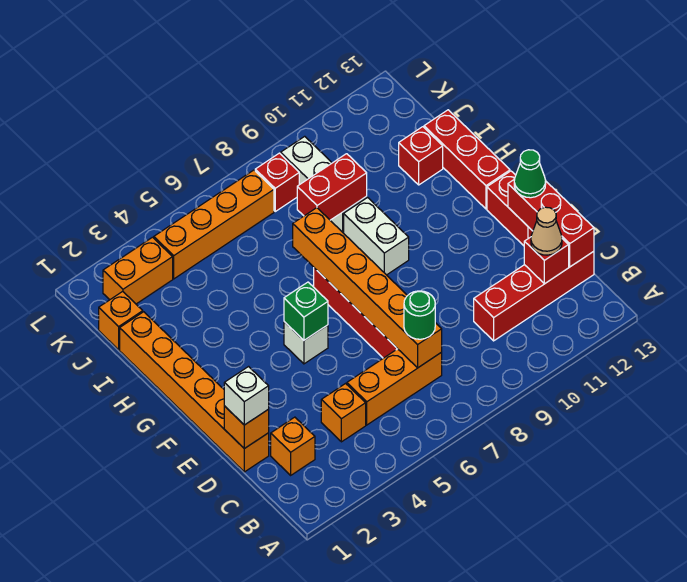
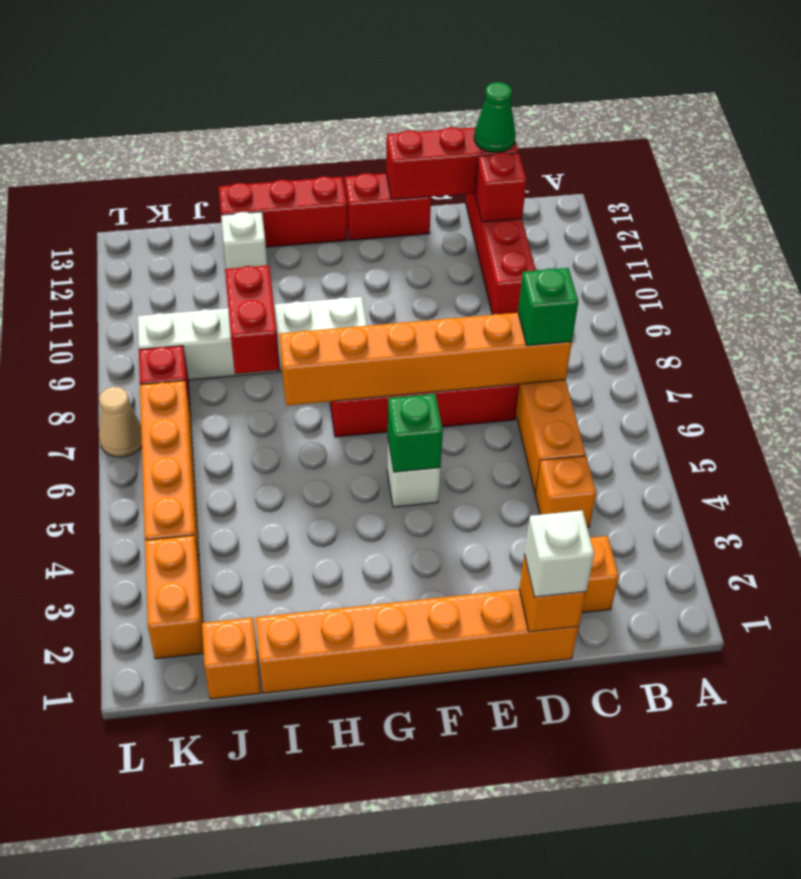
green 1x1 round brick [404,291,435,339] -> green 1x1 brick [518,268,578,346]
tan 1x1 cone [531,207,562,255] -> tan 1x1 cone moved to [99,387,142,457]
green 1x1 cone [514,150,546,198] -> green 1x1 cone moved to [474,82,516,152]
red 1x1 brick [399,127,443,185] -> white 1x1 brick [221,212,267,269]

